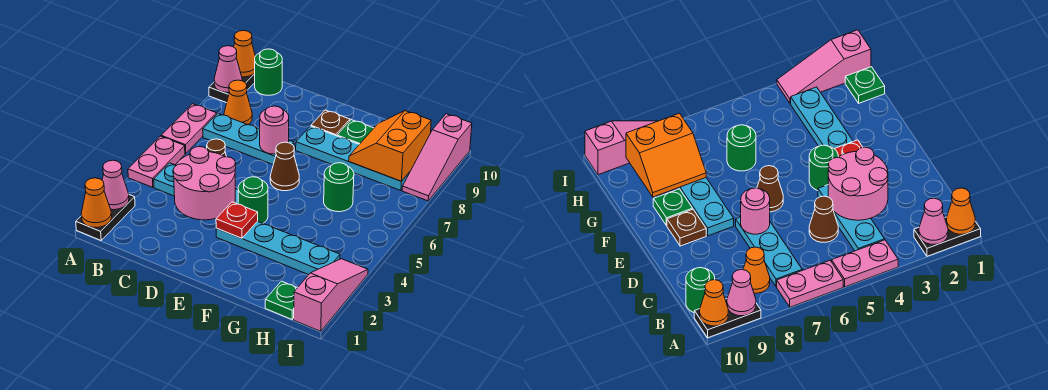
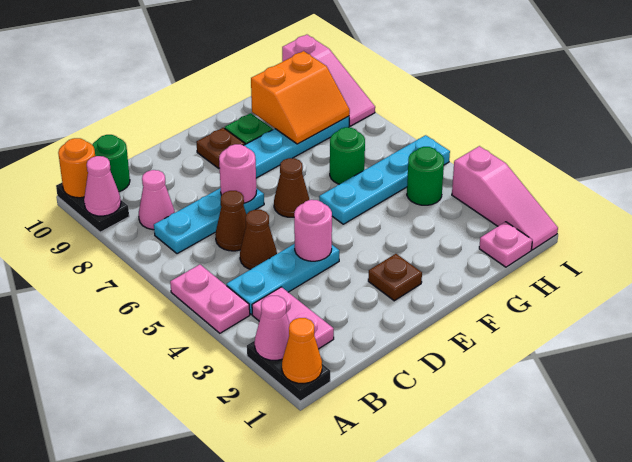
pink 1x2 plate [161,104,217,154] -> pink 1x2 plate moved to [252,287,334,349]
orange 1x1 cone [234,31,255,77] -> orange 1x1 round brick [58,138,95,198]
orange 1x1 cone [224,80,252,125] -> pink 1x1 cone [139,170,175,230]
pink 2x2 round brick [173,146,236,220] -> pink 1x1 round brick [294,200,332,261]
none -> brown 1x1 cone [215,191,246,251]
none -> brown 1x1 plate [368,254,422,301]
cyan 1x4 plate [216,221,340,275] -> cyan 1x4 plate moved to [319,135,450,224]
red 1x1 plate [216,202,258,238] -> none
green 1x1 round brick [238,177,268,223] -> green 1x1 round brick moved to [407,147,444,205]
orange 2x2 slope [349,111,431,181] -> orange 2x2 slope turned to [251,51,350,144]
green 1x1 plate [265,281,297,319] -> pink 1x1 plate [479,222,532,267]
pink 1x3 slope [294,259,368,331] -> pink 1x3 slope turned to [452,146,558,250]

